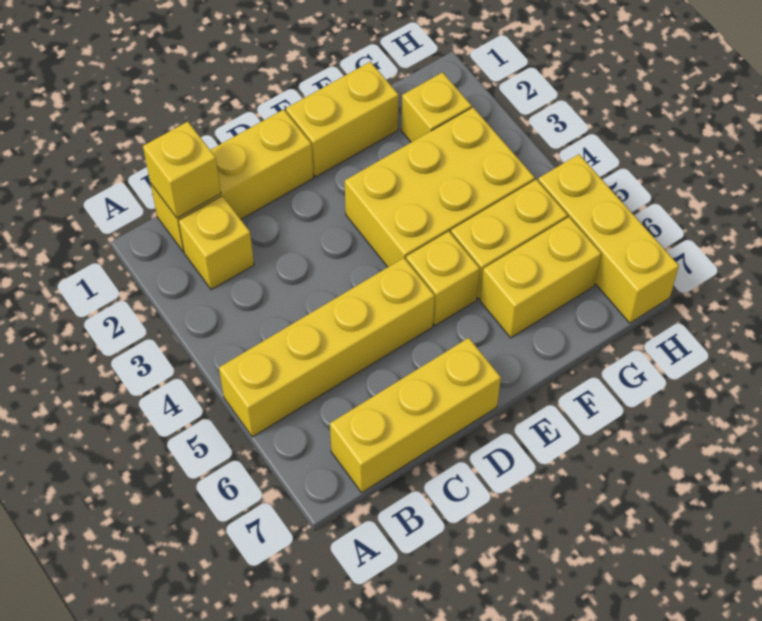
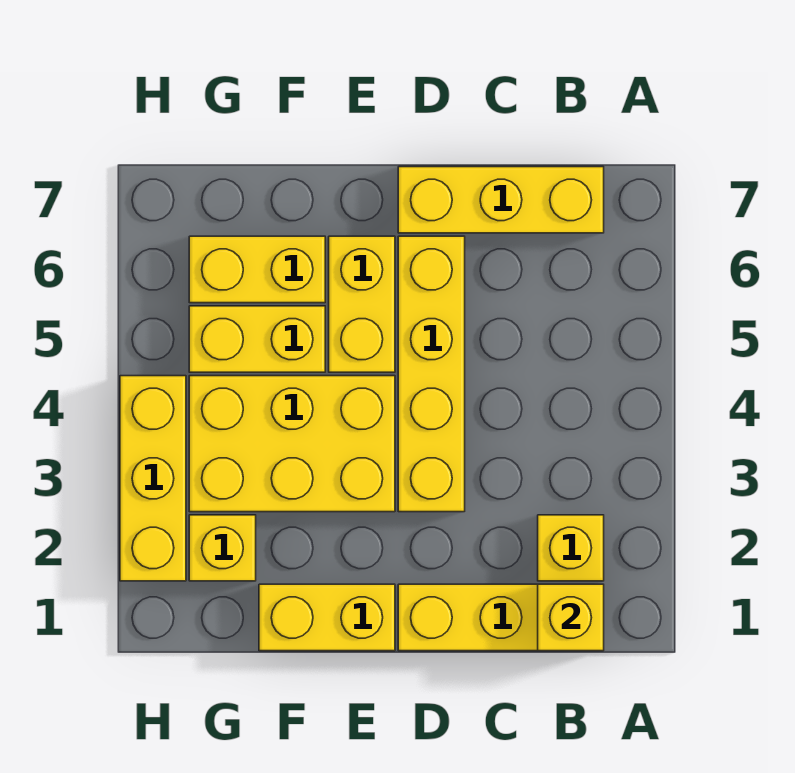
yellow 1x4 brick [219,258,434,437] -> yellow 1x4 brick turned to [398,236,465,512]
yellow 1x1 brick [406,231,480,326] -> yellow 1x2 brick [329,236,395,372]
yellow 1x3 brick [538,154,679,323] -> yellow 1x3 brick moved to [120,376,186,581]

